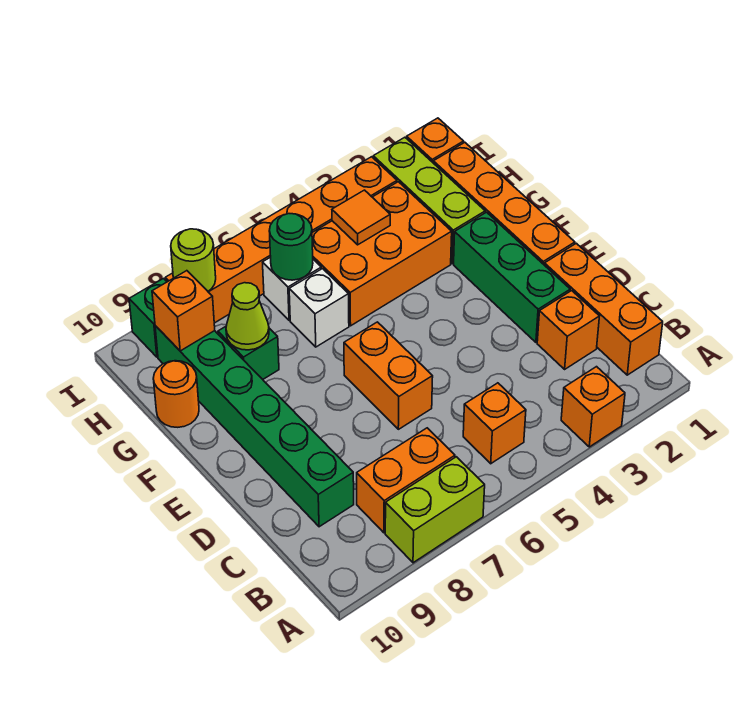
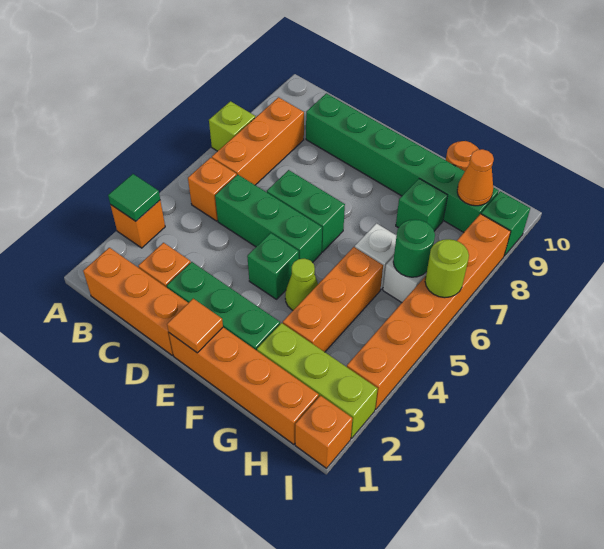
none -> green 1x1 tile [108,174,160,221]
lime 1x2 brick [385,457,485,563] -> lime 1x1 brick [209,101,255,151]
orange 1x2 brick [357,428,455,533] -> orange 1x3 brick [212,97,304,185]
none -> green 1x3 brick [215,175,322,263]
orange 1x2 brick [344,322,433,429] -> green 1x2 brick [267,170,345,252]
none -> green 1x1 brick [247,233,299,299]
orange 2x3 brick [312,182,452,326] -> orange 1x3 brick [283,247,383,352]
lime 1x1 cone [226,283,269,350] -> lime 1x1 cone moved to [285,259,318,310]
orange 1x1 tile [332,190,390,245] -> orange 1x1 tile moved to [167,299,223,353]
orange 1x1 brick [152,271,215,351] -> orange 1x1 cone [457,149,494,206]
lime 1x1 round brick [171,229,216,291] -> lime 1x1 round brick moved to [425,239,469,298]

